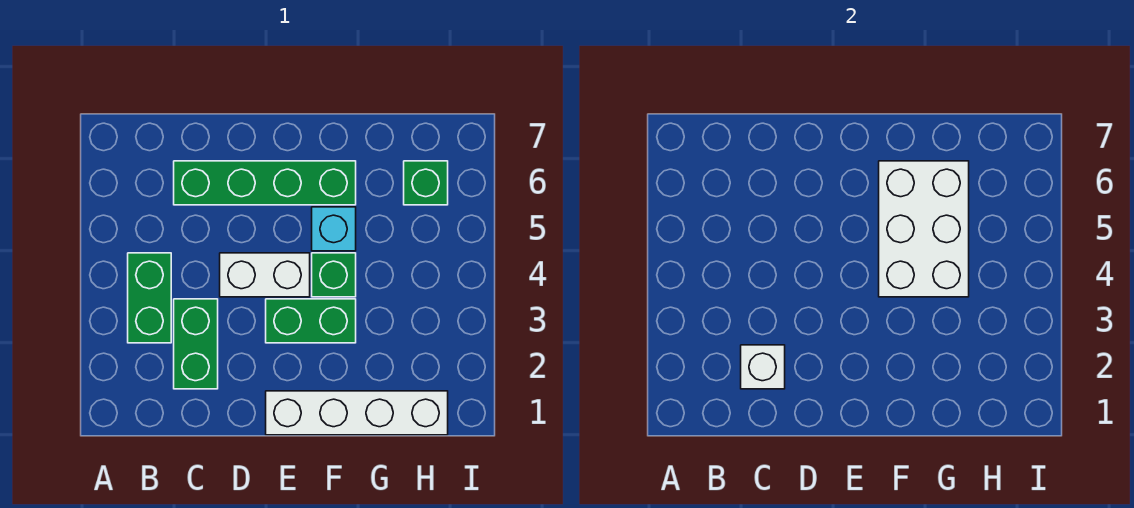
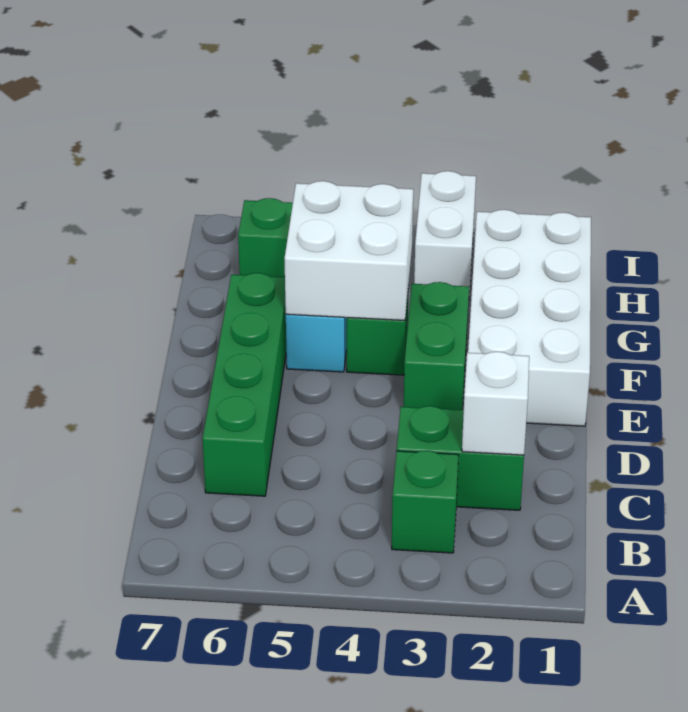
green 1x2 brick [128,253,171,343] -> green 1x1 brick [392,451,459,553]
white 1x2 brick [220,253,310,297] -> white 1x2 brick moved to [414,171,476,297]
white 1x4 brick [266,391,448,435] -> white 2x4 brick [468,210,591,426]
white 2x3 brick [879,161,969,297] -> white 2x2 brick [284,181,413,320]

